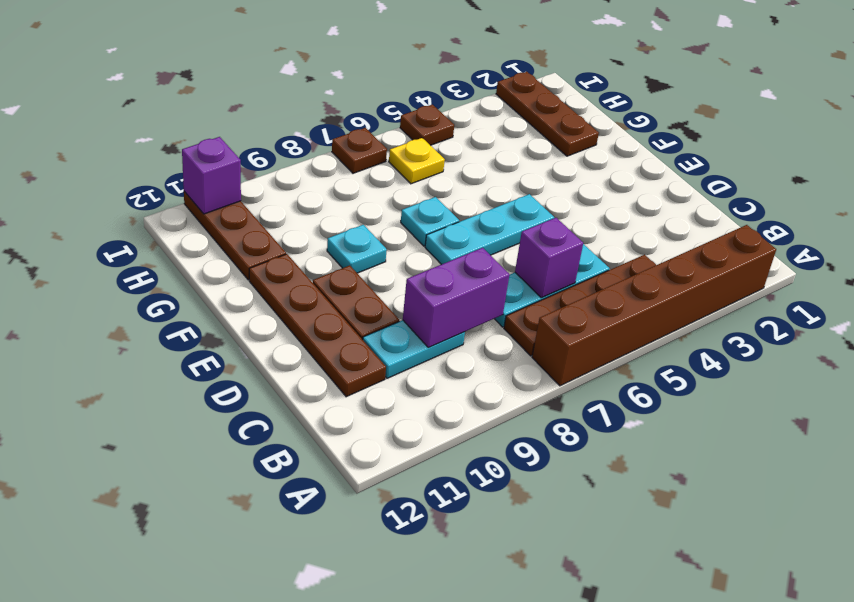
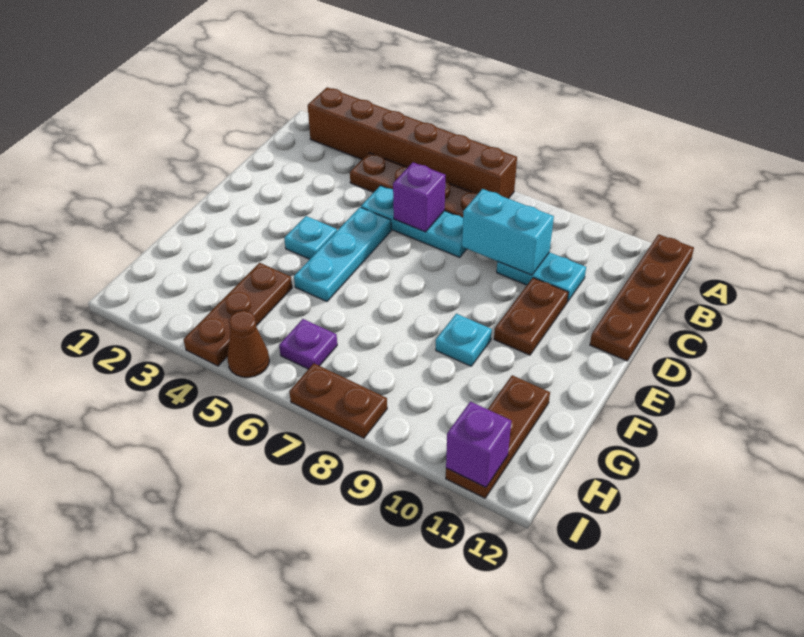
purple 1x2 brick [403,248,509,348] -> cyan 1x2 brick [462,189,554,275]
brown 1x4 plate [249,254,386,397] -> brown 1x4 plate moved to [590,234,694,361]
cyan 1x3 plate [425,194,554,265] -> cyan 1x3 plate turned to [294,207,391,302]
cyan 1x1 plate [401,197,459,246] -> cyan 1x1 plate moved to [284,216,337,259]
brown 1x3 plate [496,72,599,156] -> brown 1x3 plate moved to [184,263,292,366]
yellow 1x1 plate [389,138,445,184] -> purple 1x1 plate [279,319,337,369]
brown 1x1 plate [400,105,454,145] -> brown 1x1 cone [227,311,269,377]
brown 1x1 plate [332,128,387,173] -> brown 1x2 plate [289,363,387,438]

